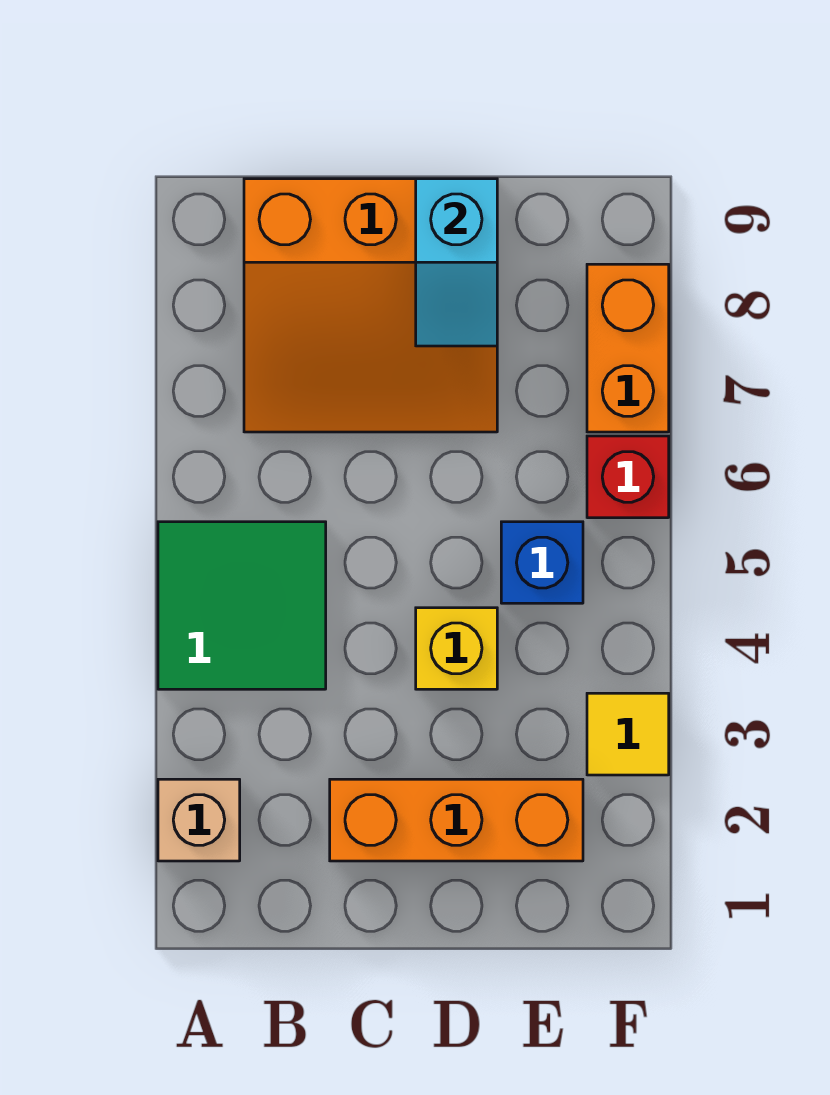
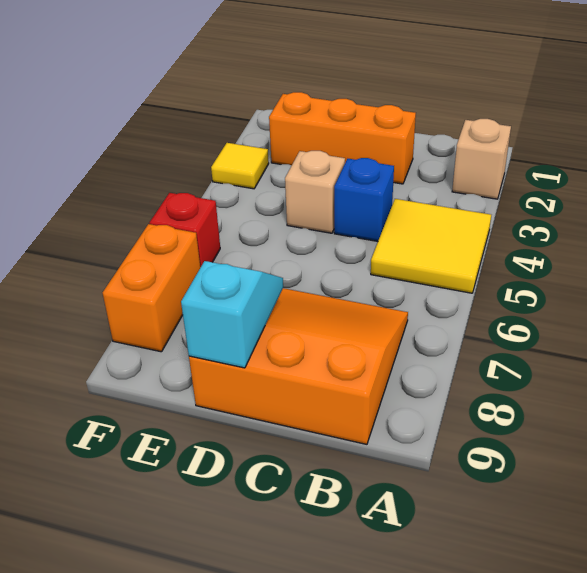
green 2x2 tile [158,522,326,689] -> yellow 2x2 tile [371,199,491,293]
yellow 1x1 brick [416,608,497,689] -> tan 1x1 brick [285,151,345,233]
blue 1x1 brick [501,522,583,603] -> blue 1x1 brick moved to [334,158,394,241]

